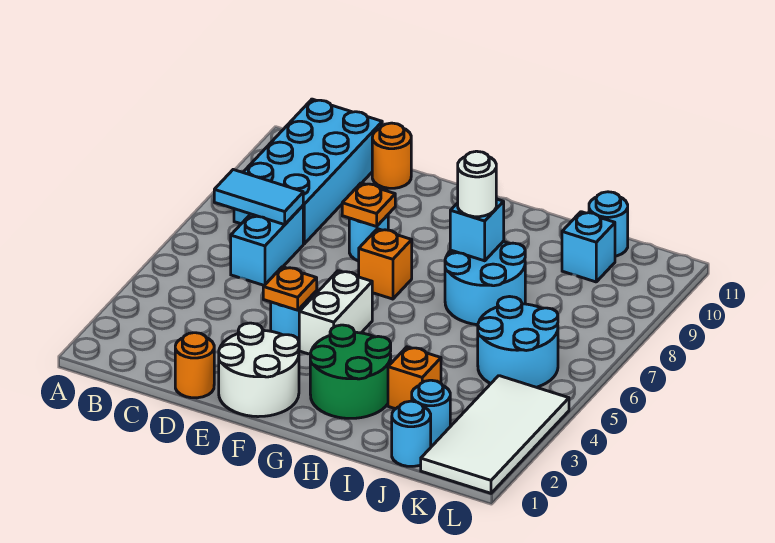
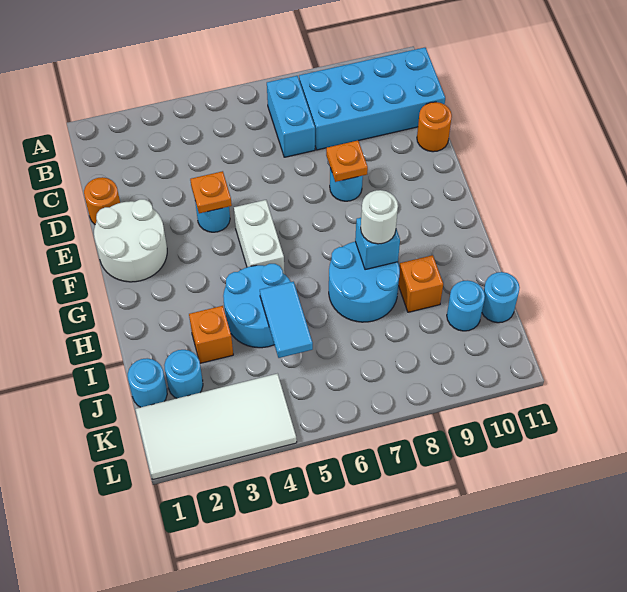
cyan 1x2 tile [214,170,303,225] -> cyan 1x2 tile moved to [260,282,313,358]
cyan 1x2 brick [231,206,303,285] -> cyan 1x2 brick turned to [267,76,315,157]
white 1x2 brick [299,271,372,354] -> white 1x2 brick turned to [234,200,285,274]
orange 1x1 brick [359,229,412,299] -> orange 1x1 brick moved to [398,255,443,312]
green 2x2 round brick [310,325,391,418] -> none
cyan 2x2 round brick [478,297,558,387] -> cyan 2x2 round brick moved to [223,264,291,348]
cyan 1x1 brick [562,212,615,282] -> cyan 1x1 round brick [447,280,485,331]

